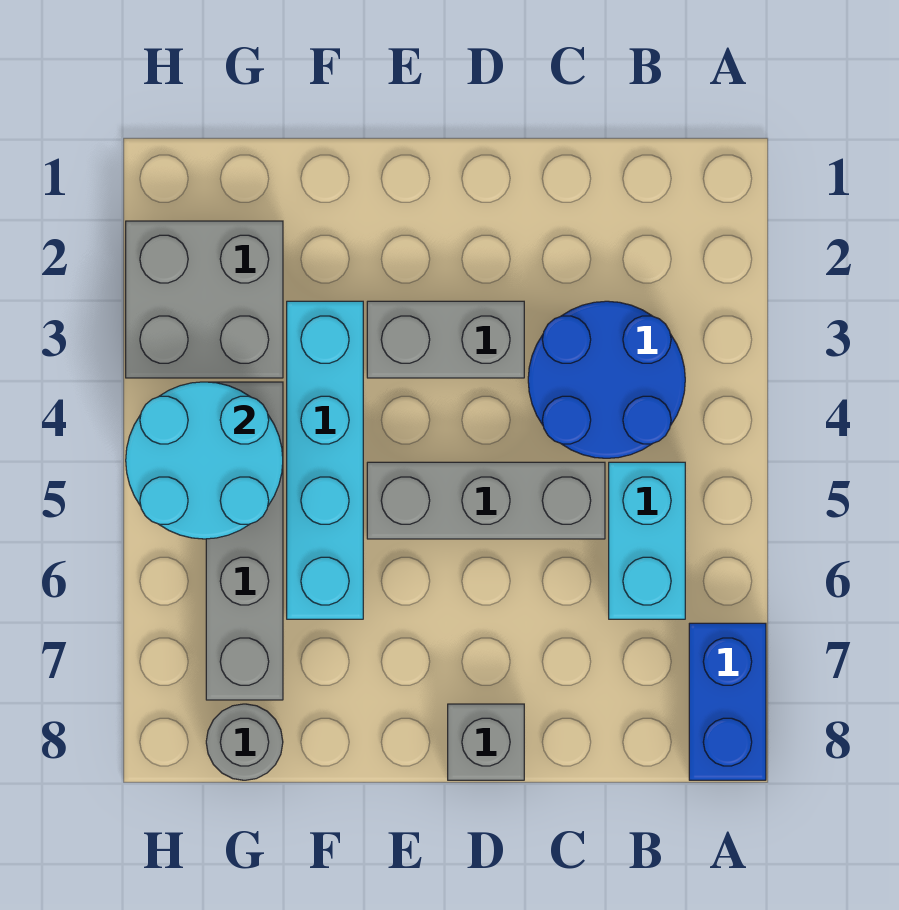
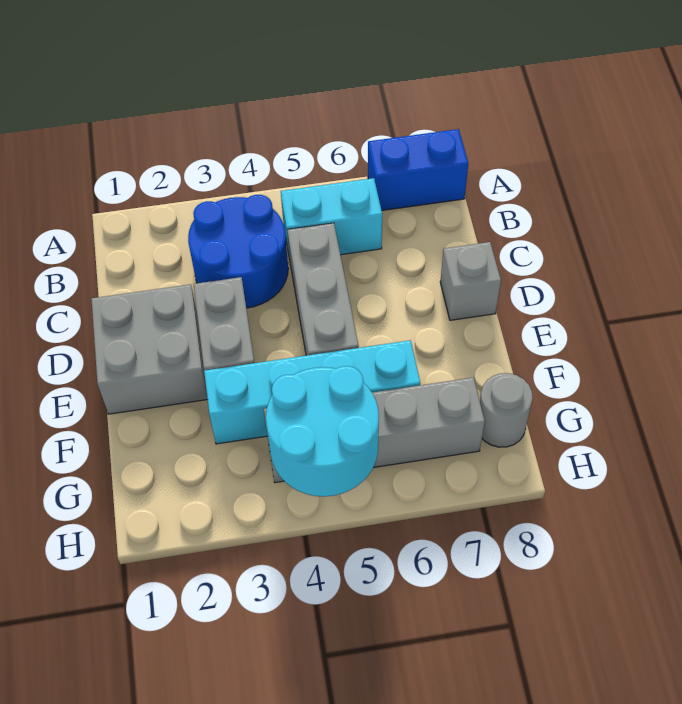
grey 2x2 brick [126,221,283,378] -> grey 2x2 brick moved to [91,284,208,414]

